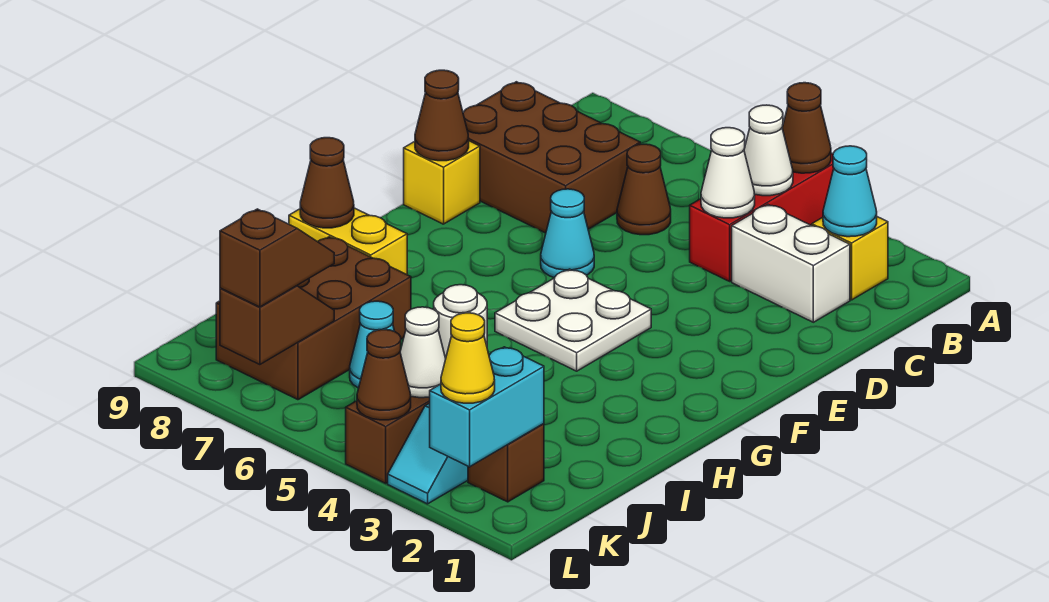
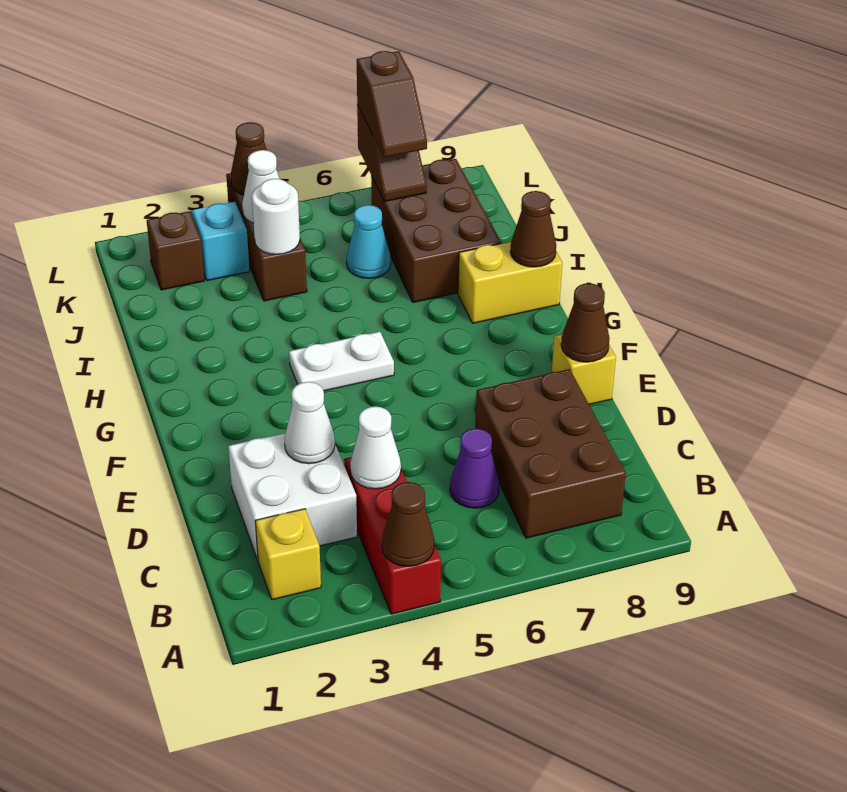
cyan 1x1 cone [823,146,877,237] -> none
white 1x1 cone [744,105,793,196] -> white 1x1 cone moved to [284,382,335,464]
white 1x2 brick [732,205,850,322] -> white 2x2 brick [228,433,357,560]
brown 1x1 cone [617,144,671,235] -> purple 1x1 cone [450,429,499,508]
brown 2x3 brick [463,82,640,233] -> brown 2x3 brick turned to [475,369,626,538]
cyan 1x1 cone [541,189,594,278] -> none
white 2x2 plate [495,269,651,371] -> white 1x2 plate [289,332,394,391]
cyan 1x2 brick [430,347,544,467] -> none
yellow 1x1 cone [441,313,495,403] -> none

